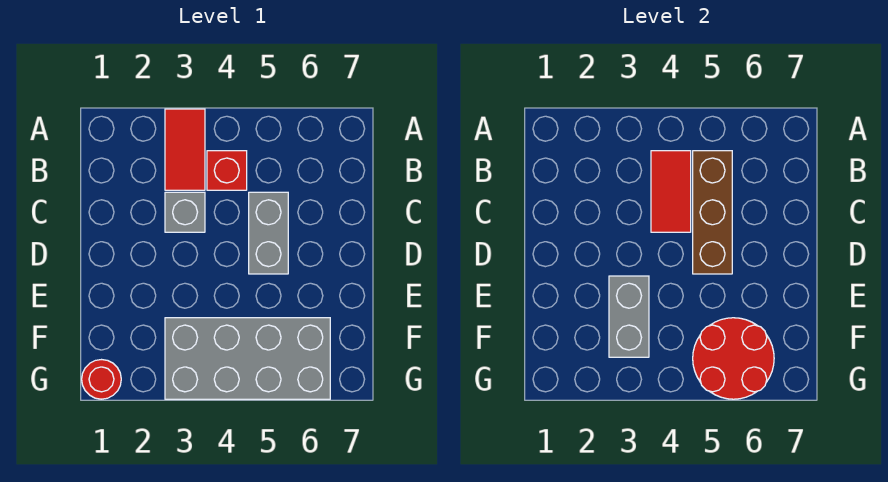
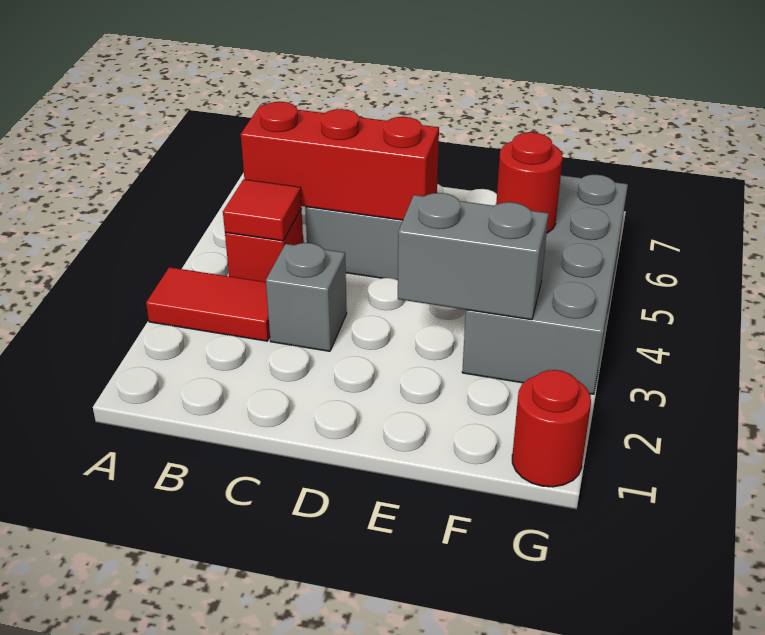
red 1x2 tile [651,151,691,232] -> red 1x1 tile [223,179,301,241]
brown 1x3 brick [693,151,732,274] -> red 1x3 brick [241,102,439,220]
red 2x2 round brick [693,318,774,399] -> red 1x1 round brick [496,132,563,233]

